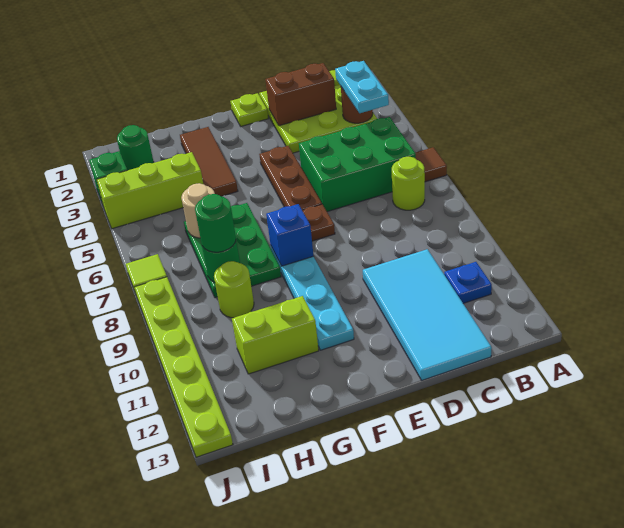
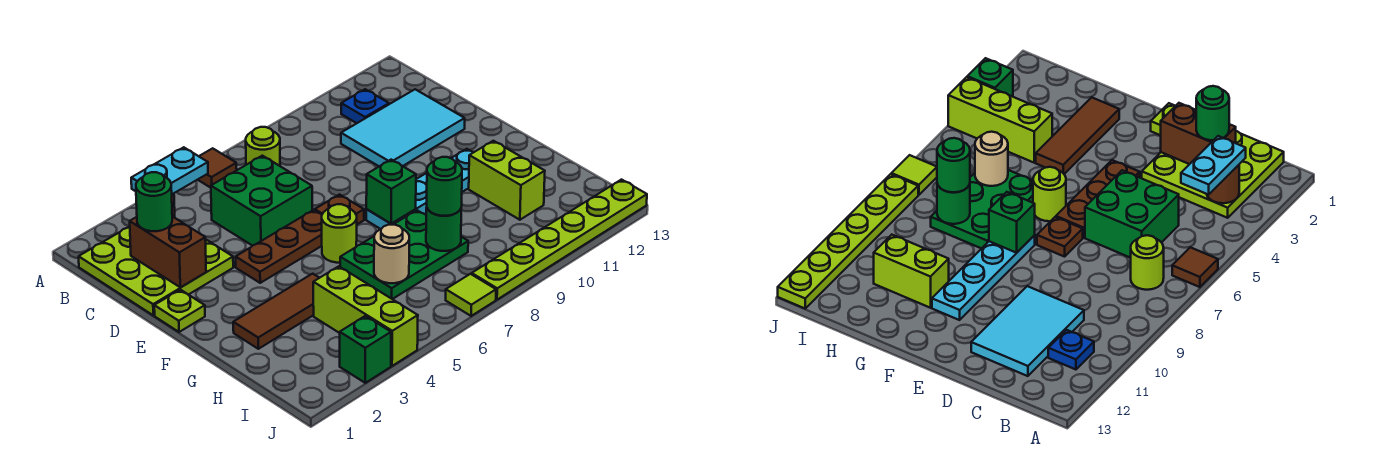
green 2x3 brick [299,117,416,212] -> green 2x2 brick [211,156,312,246]
cyan 2x4 tile [363,249,492,380] -> cyan 2x3 tile [341,89,465,166]
blue 1x1 brick [266,204,314,266] -> green 1x1 brick [366,160,416,224]
lime 1x1 round brick [214,261,254,318] -> lime 1x1 round brick moved to [322,204,357,263]
green 1x1 round brick [117,125,154,170] -> green 1x1 round brick moved to [136,172,172,231]

